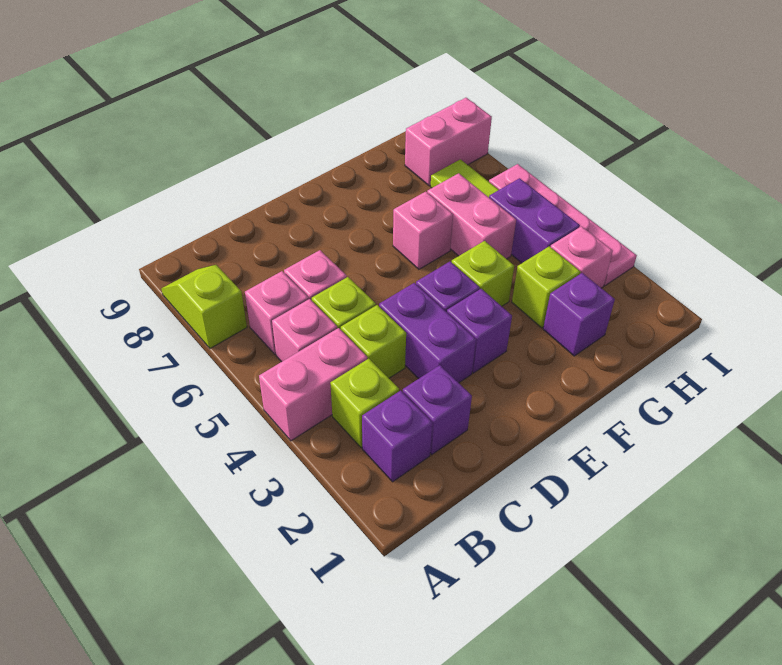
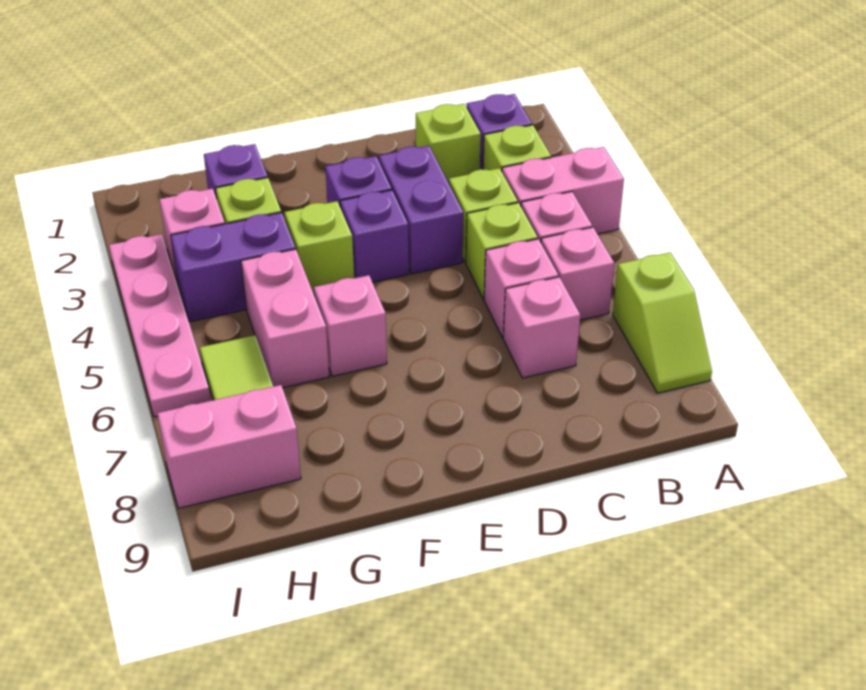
purple 1x1 brick [403,365,472,455] -> lime 1x1 brick [416,104,481,183]
none -> pink 1x1 brick [503,277,580,378]
purple 1x2 brick [489,178,580,263] -> purple 1x2 brick turned to [171,212,295,322]

